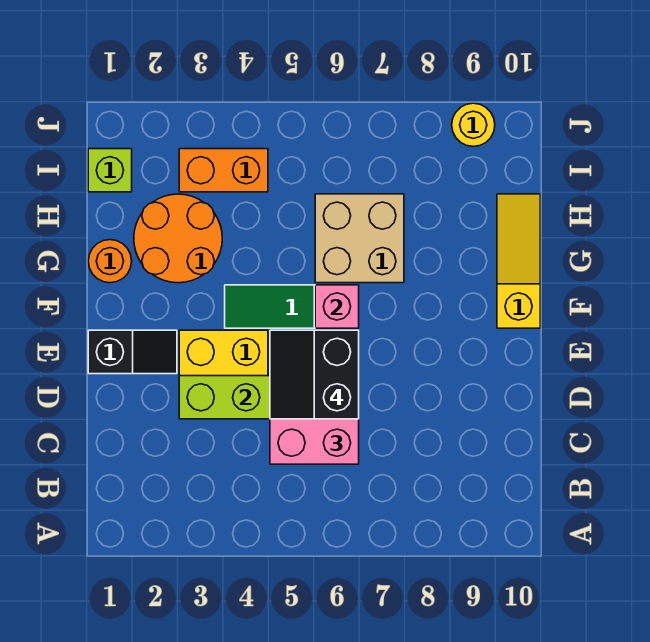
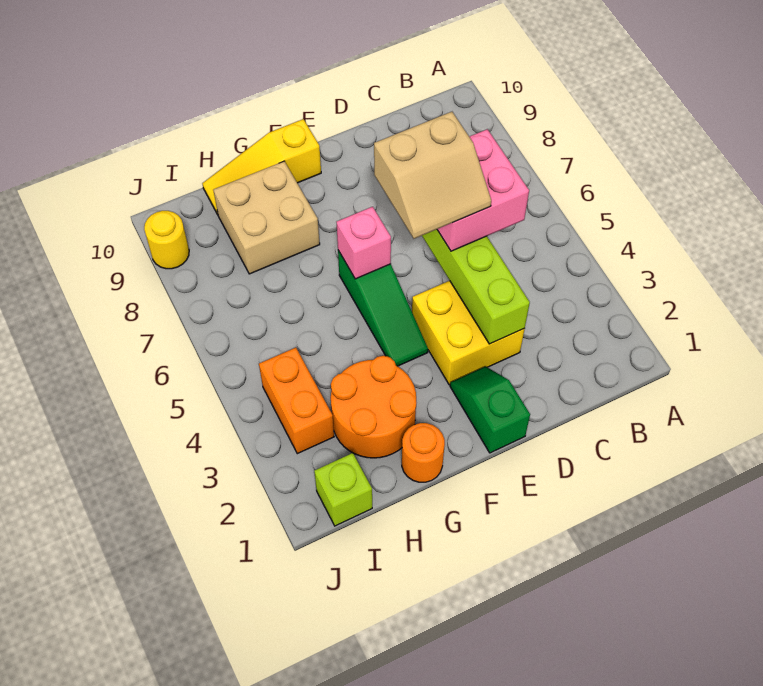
black 2x2 slope [270,330,359,419] -> tan 2x2 slope [374,112,491,239]
black 1x2 slope [88,330,177,374] -> green 1x2 slope [450,366,530,453]
tan 2x2 brick [315,194,404,283] -> tan 2x2 brick moved to [214,161,320,274]

